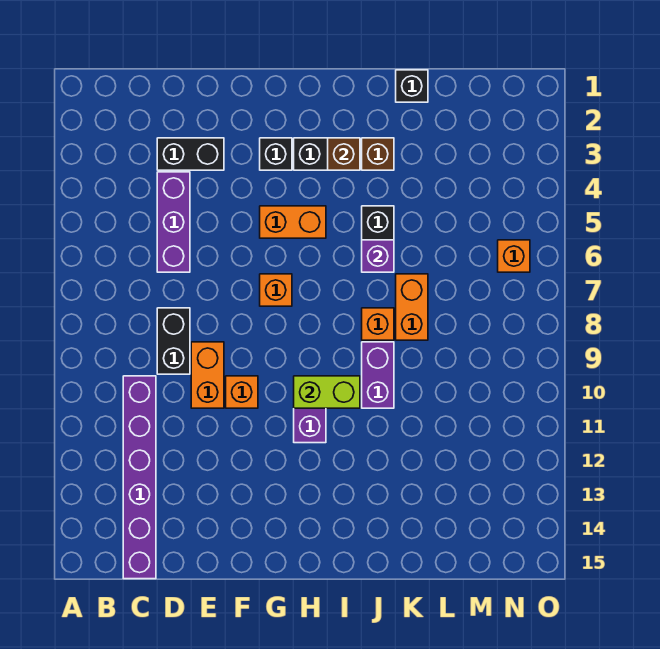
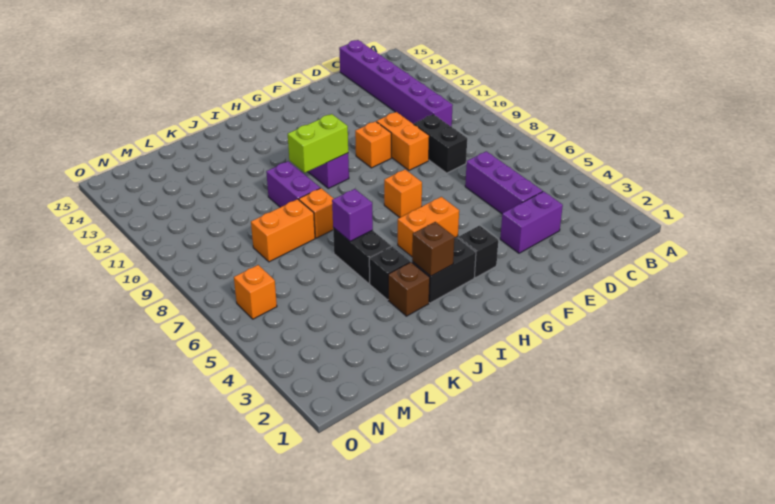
black 1x2 brick [157,138,224,170] -> purple 1x2 brick [500,191,563,253]
black 1x1 brick [396,70,428,102] -> black 1x1 brick moved to [369,247,410,300]
orange 1x2 brick [396,274,428,340] -> orange 1x2 brick turned to [251,199,315,262]

